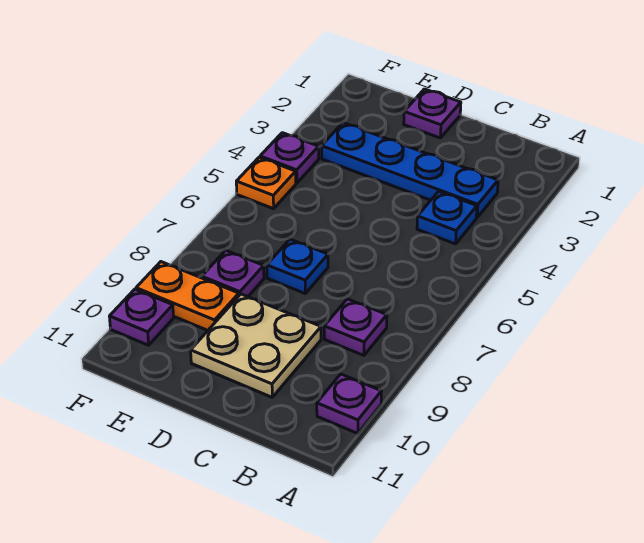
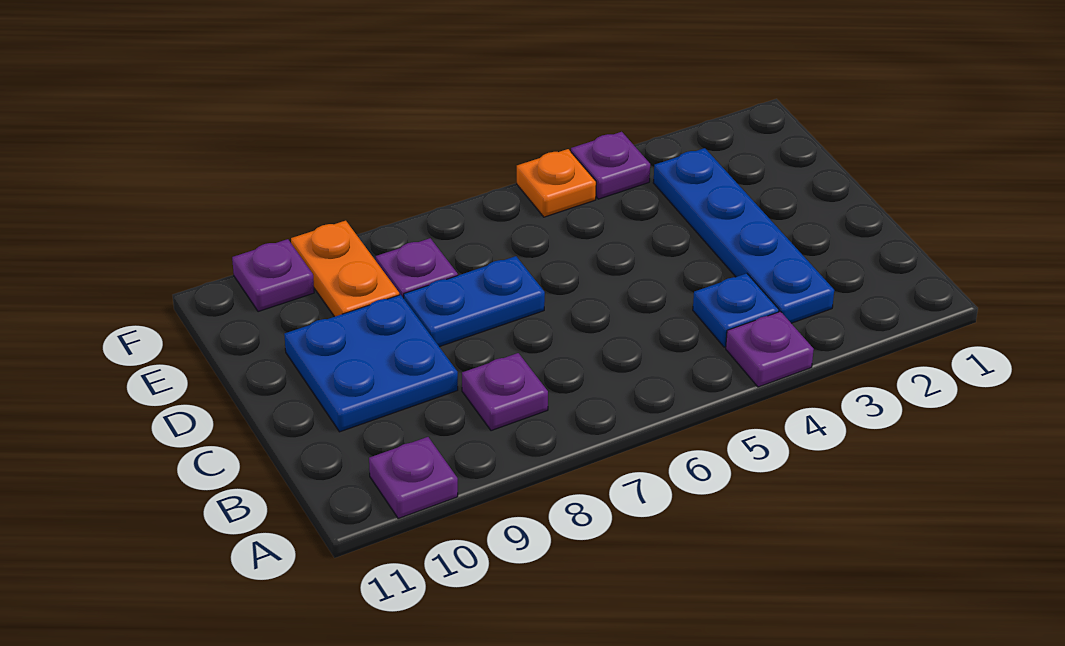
tan 2x2 plate [191,294,321,397] -> blue 2x2 plate [284,295,458,432]
purple 1x1 plate [404,89,461,138] -> purple 1x1 plate moved to [726,311,814,387]
blue 1x1 plate [267,239,328,293] -> blue 1x2 plate [404,256,545,347]

